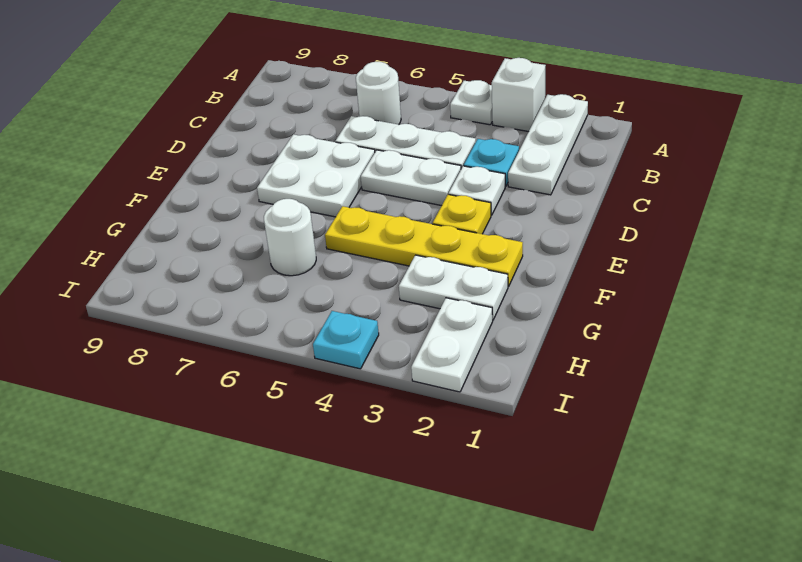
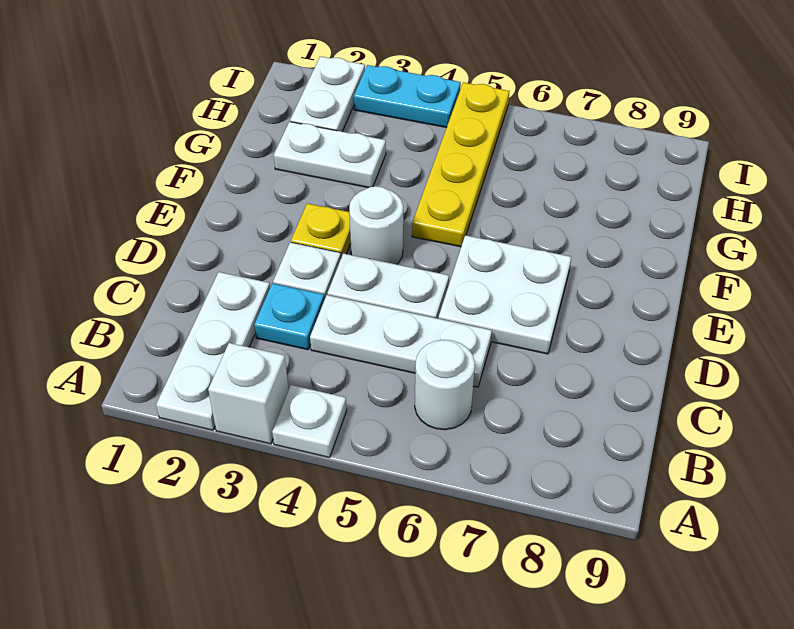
yellow 1x4 plate [325,206,523,287] -> yellow 1x4 plate turned to [412,82,509,247]
white 1x1 round brick [264,199,316,276] -> white 1x1 round brick moved to [349,186,403,264]
cyan 1x1 plate [313,311,379,369] -> cyan 1x2 plate [354,65,461,128]

